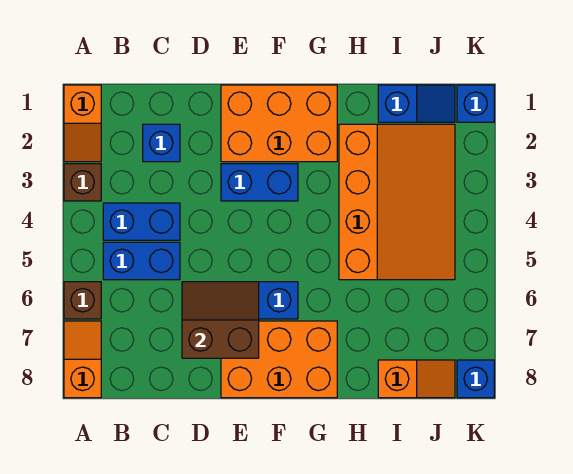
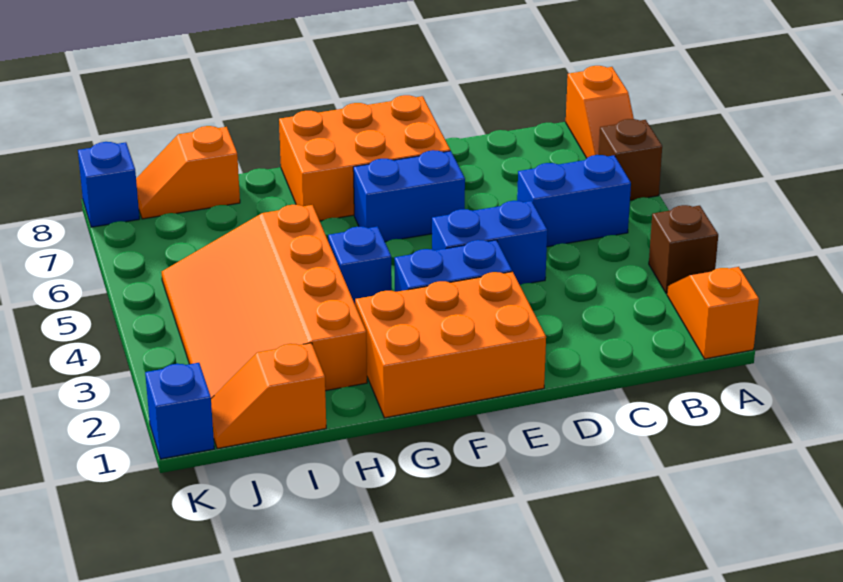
blue 1x2 brick [103,203,180,240] -> blue 1x2 brick moved to [432,201,547,285]
blue 1x1 brick [143,124,180,162] -> blue 1x1 brick moved to [328,227,392,304]
brown 2x2 slope [182,282,259,358] -> none
blue 1x2 slope [378,85,455,122] -> orange 1x2 slope [211,343,326,449]

